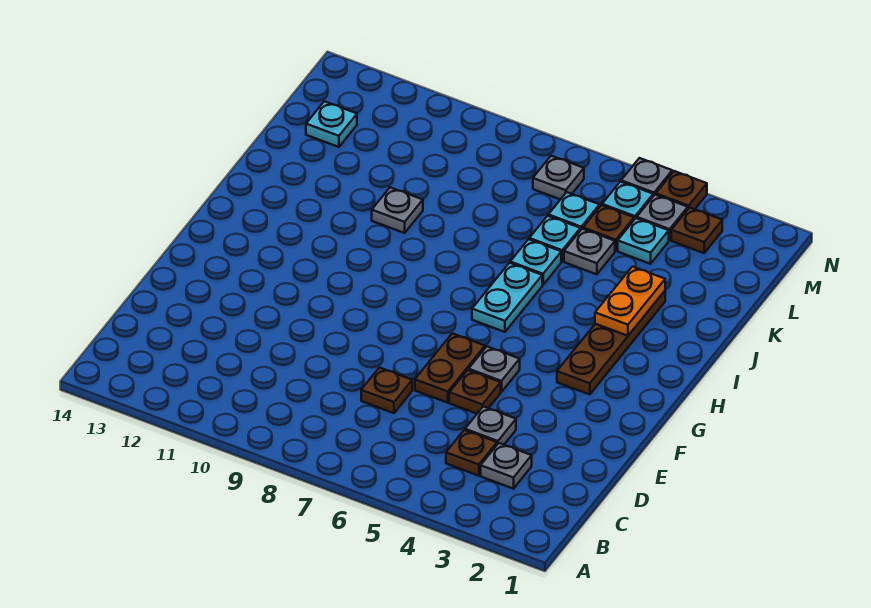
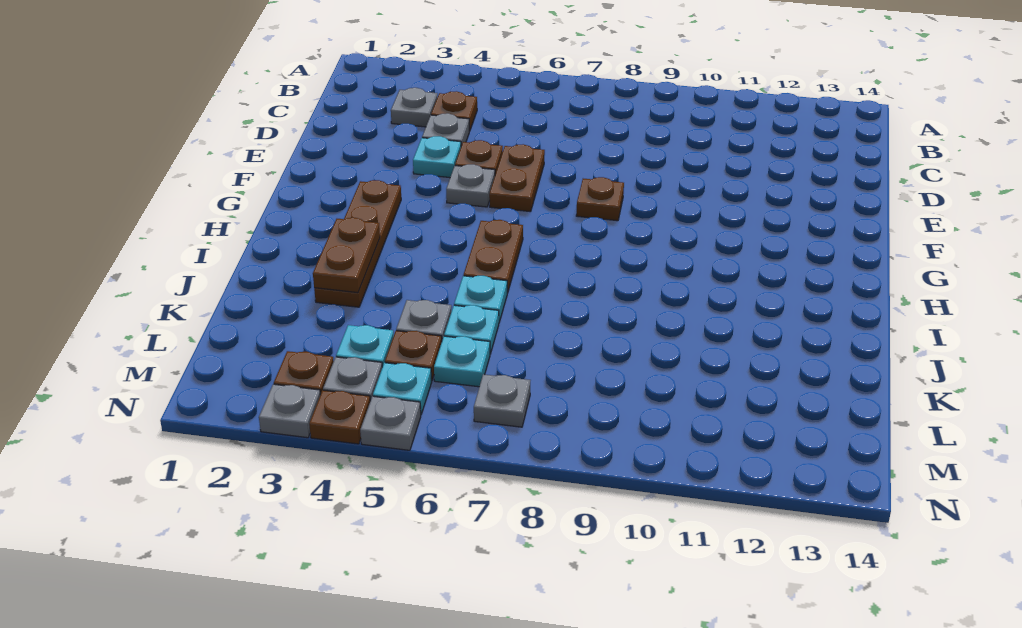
brown 1x1 plate [361,368,412,413] -> brown 1x1 plate moved to [576,177,624,221]
cyan 1x2 plate [472,263,542,332] -> brown 1x2 plate [464,220,523,293]
orange 1x2 plate [595,267,665,336] -> brown 1x2 plate [313,218,380,293]
grey 1x1 plate [372,187,423,233] -> grey 1x1 plate moved to [259,384,320,438]
cyan 1x1 plate [306,101,357,147] -> cyan 1x1 plate moved to [413,136,461,178]

